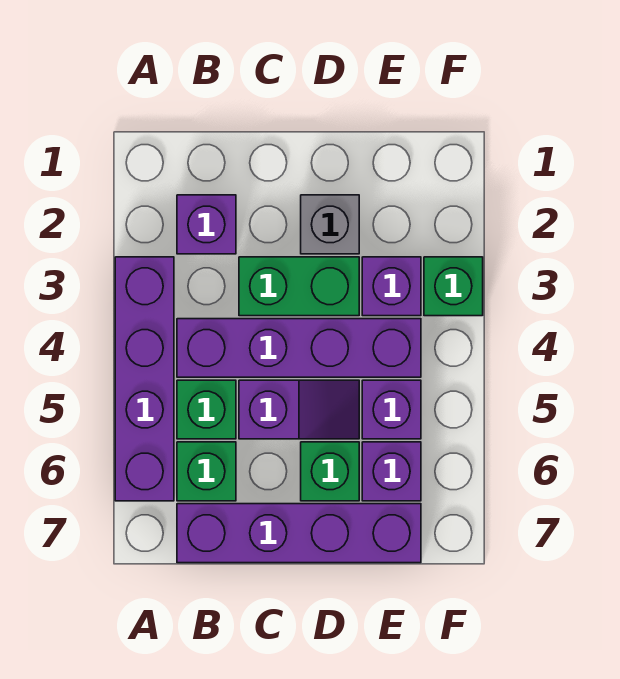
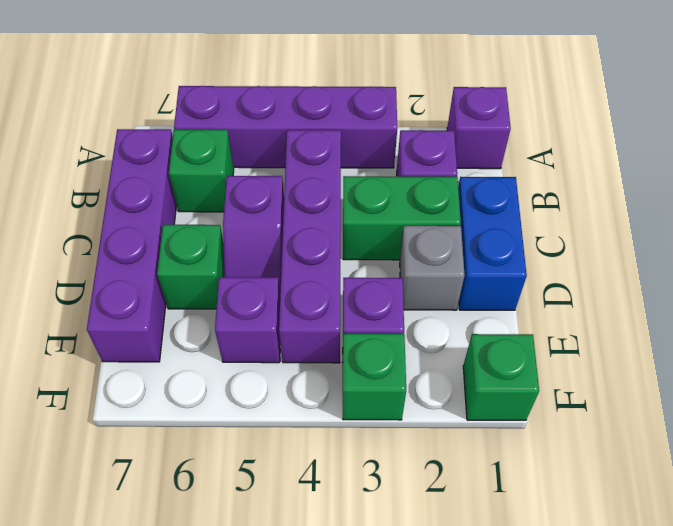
green 1x1 brick [177,380,236,439] -> green 1x1 brick moved to [463,334,539,420]
none -> blue 1x2 brick [458,177,527,310]
green 1x2 brick [239,257,359,316] -> green 1x2 brick turned to [343,176,461,260]
purple 1x1 brick [362,442,421,501] -> purple 1x1 brick moved to [447,87,511,169]

